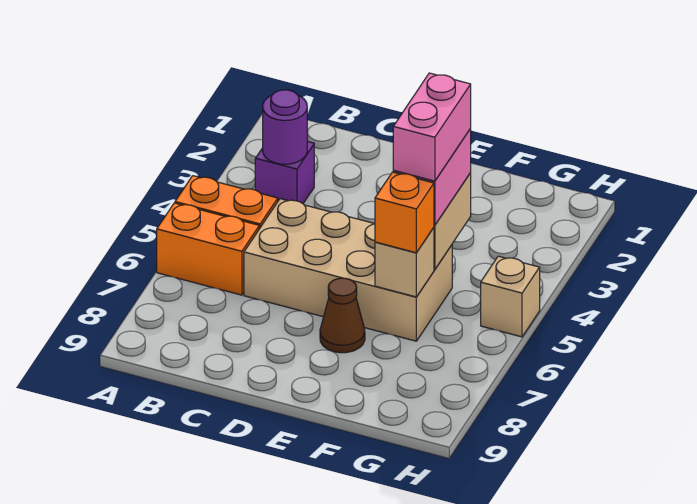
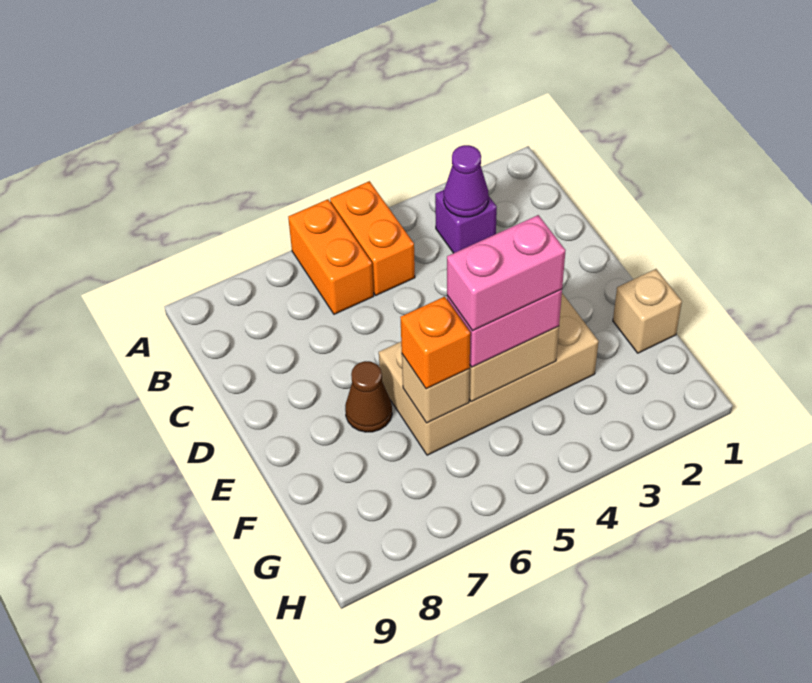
purple 1x1 round brick [263,90,307,164] -> purple 1x1 cone [444,145,489,217]
tan 2x4 brick [244,199,452,341] -> tan 2x4 brick turned to [379,293,599,455]
tan 1x1 brick [481,256,540,337] -> tan 1x1 brick moved to [613,269,682,353]

